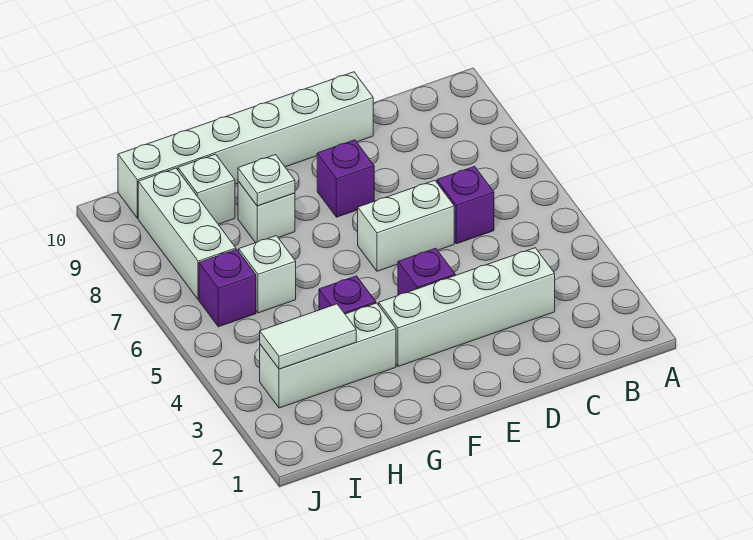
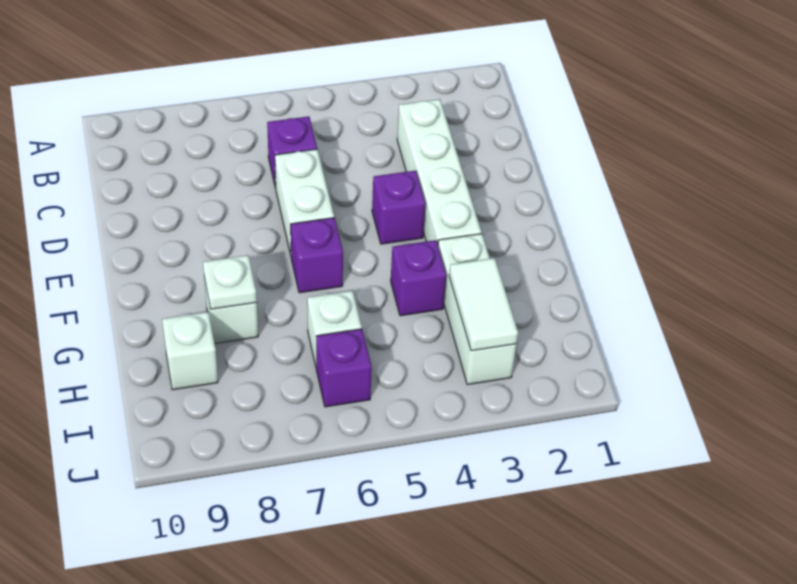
white 1x6 brick [118,72,373,218] -> none
purple 1x1 brick [317,140,374,217] -> purple 1x1 brick moved to [291,218,343,293]
white 1x3 brick [138,168,236,300] -> none

